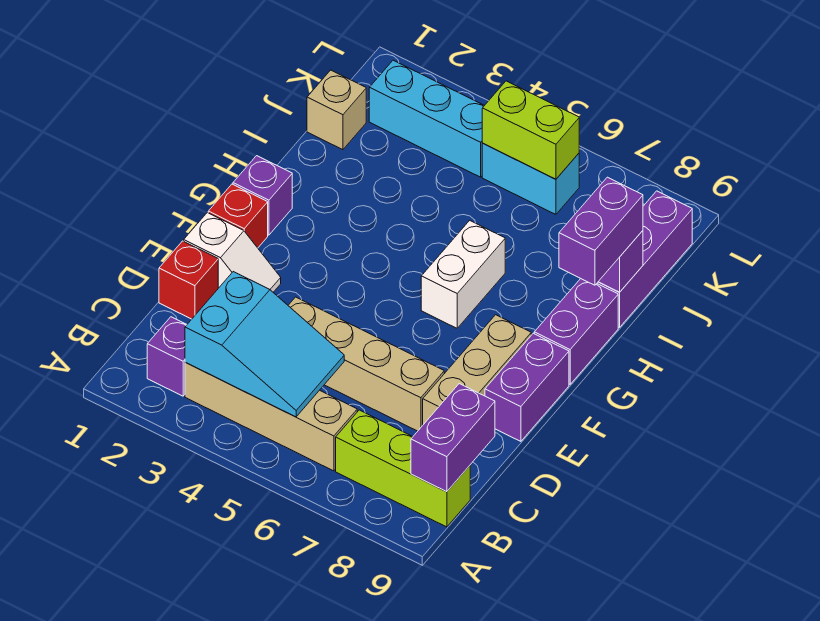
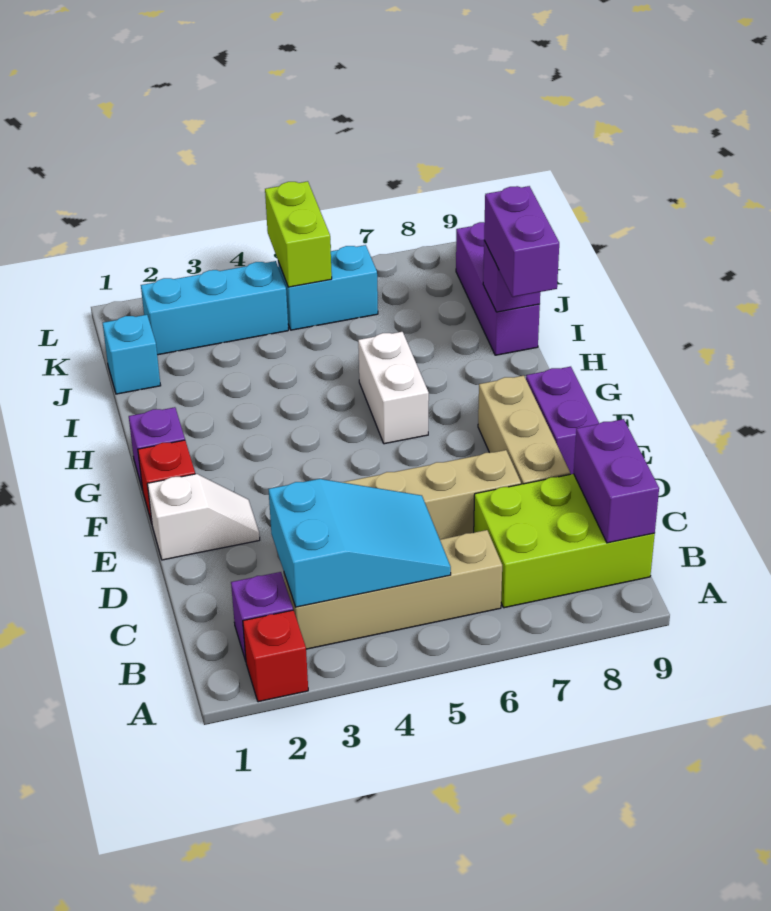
lime 1x3 brick [336,410,470,527] -> lime 2x3 brick [474,474,655,608]
red 1x1 brick [159,241,218,319] -> red 1x1 brick moved to [243,610,308,702]
purple 1x2 brick [534,279,618,384] -> none
tan 1x1 brick [307,70,366,150] -> cyan 1x1 brick [103,315,161,394]
lime 1x2 brick [482,81,579,179] -> lime 1x2 brick turned to [265,181,332,287]

